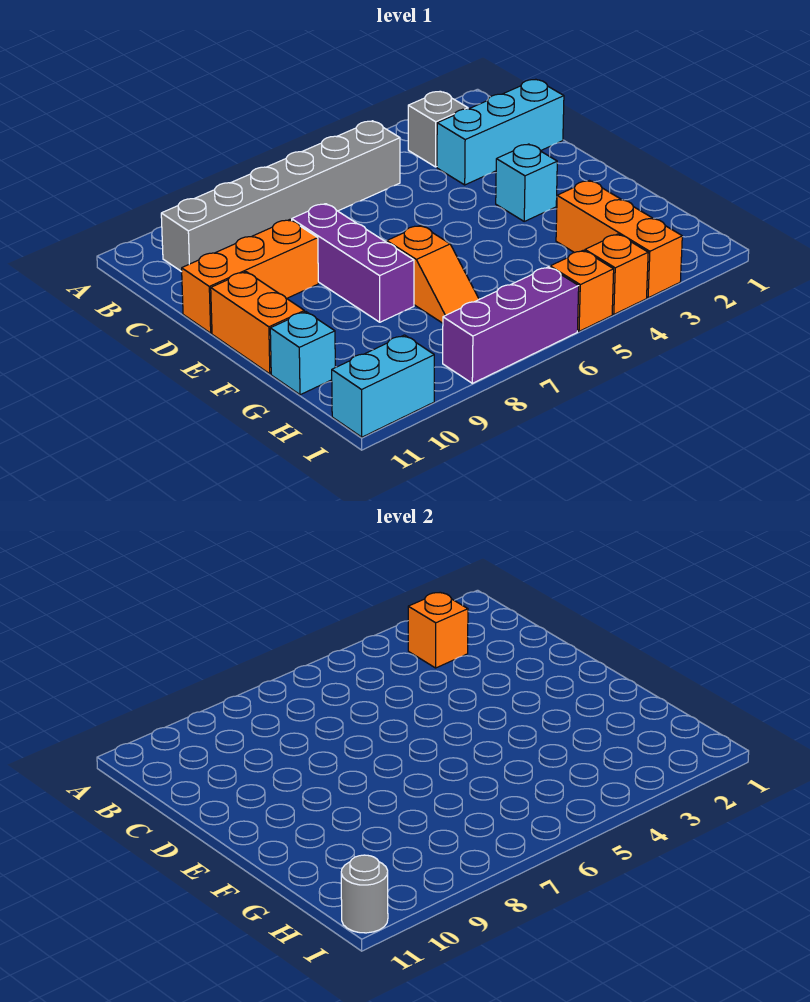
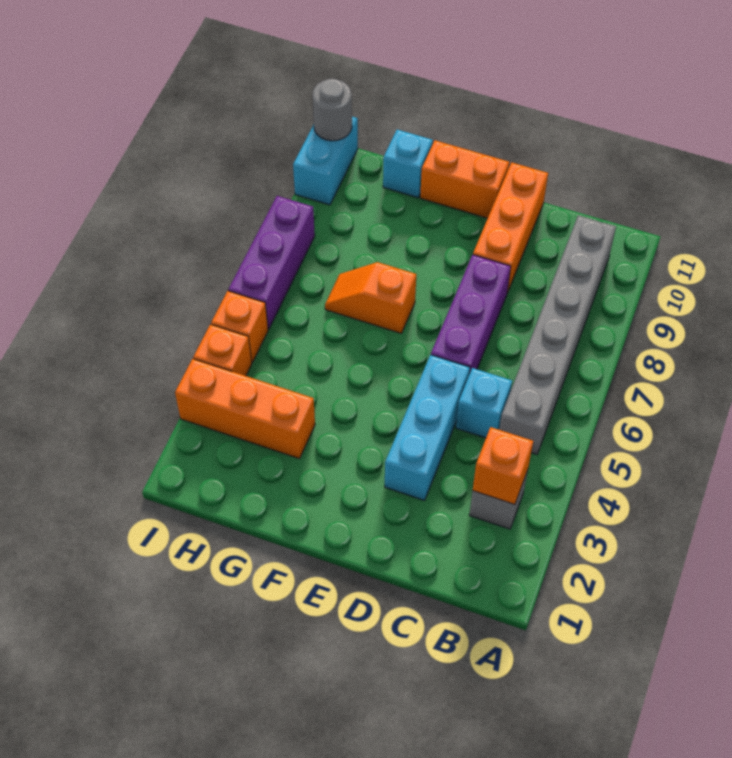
cyan 1x3 brick [437,80,564,185] -> cyan 1x3 brick moved to [385,355,470,501]
purple 1x3 brick [292,204,414,322] -> purple 1x3 brick turned to [431,255,511,374]
cyan 1x1 brick [496,144,557,221] -> cyan 1x1 brick moved to [456,368,512,438]

